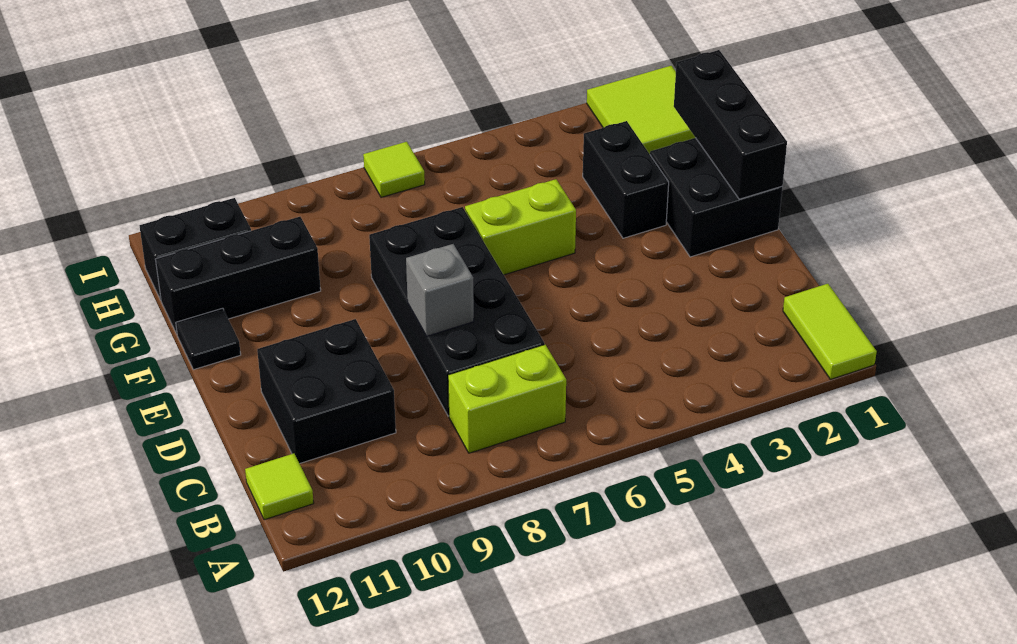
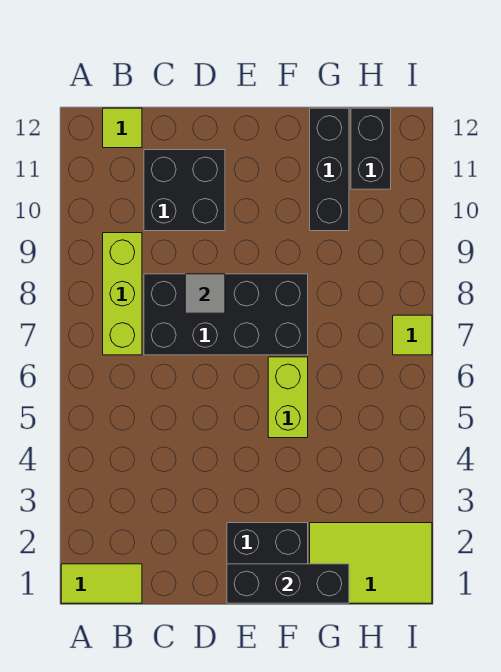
lime 1x2 brick [448,345,566,453] -> lime 1x3 brick [103,233,142,355]
grey 1x1 brick [406,244,474,336] -> grey 1x1 tile [185,274,225,313]
black 1x2 brick [583,121,669,238] -> none
black 1x1 tile [176,308,241,370] -> none
lime 2x2 tile [587,66,695,154] -> lime 2x3 tile [310,523,432,603]

